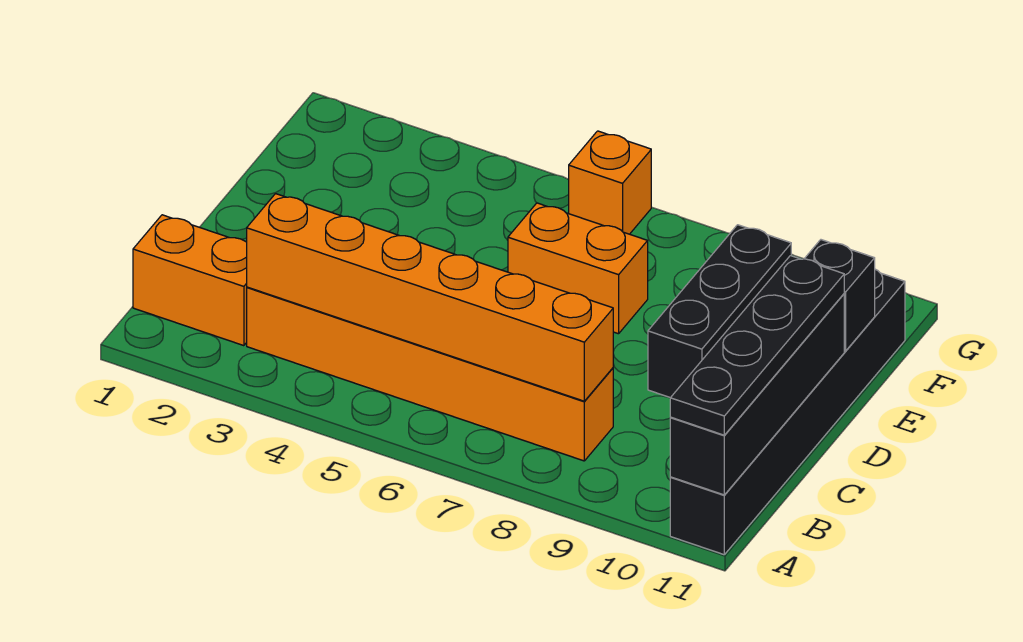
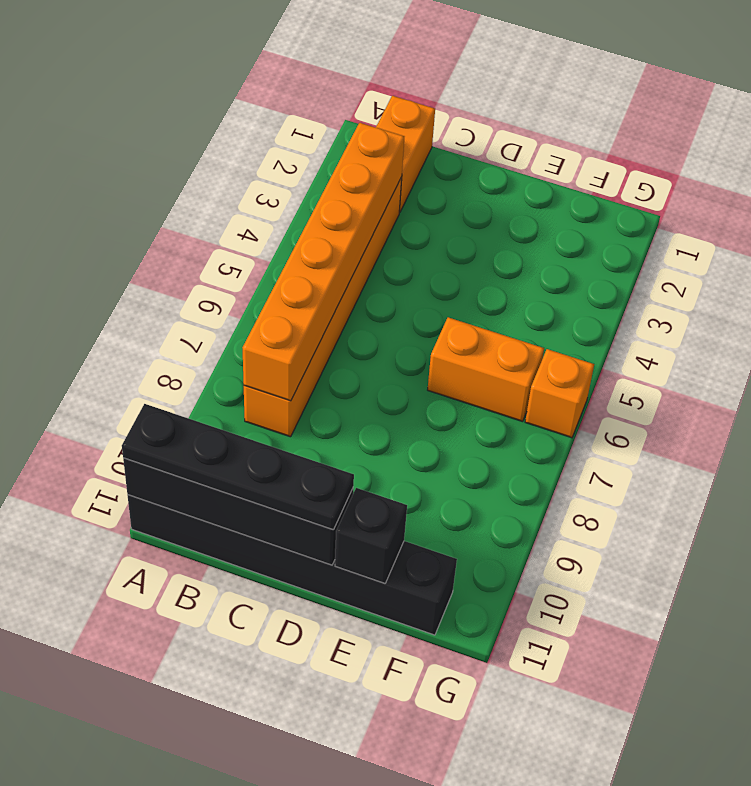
black 1x3 brick [648,225,791,398] -> none
orange 1x2 brick [508,203,648,334] -> orange 1x2 brick turned to [428,317,544,421]

